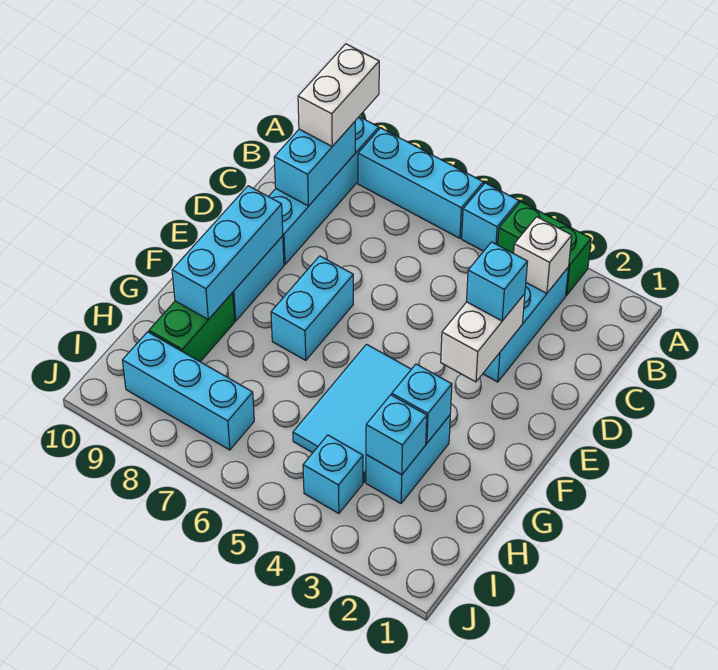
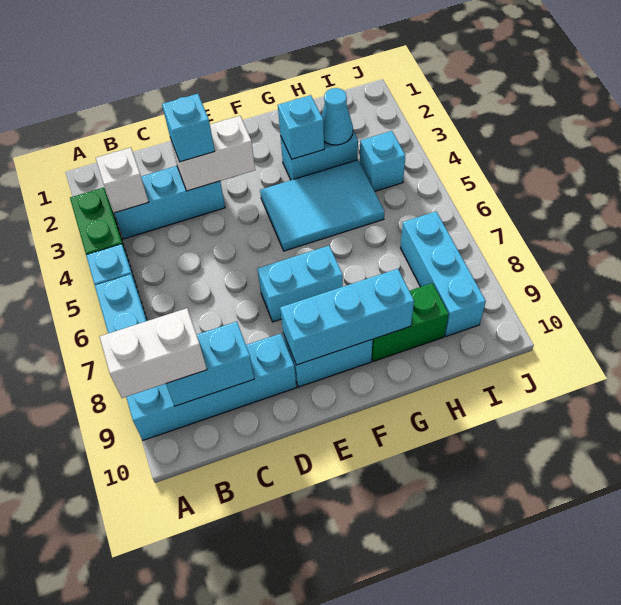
cyan 1x1 brick [366,395,427,475] -> cyan 1x1 cone [321,88,353,145]

